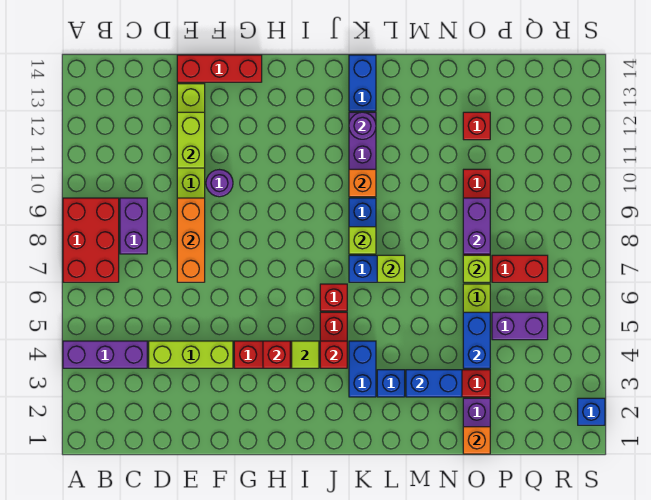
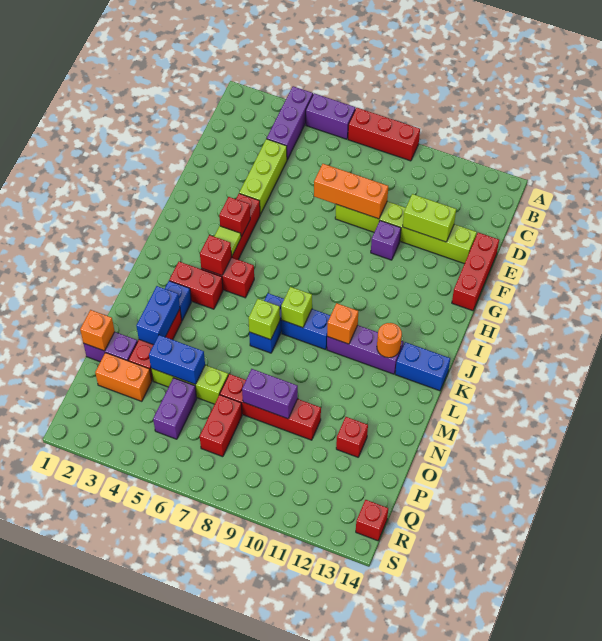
red 2x3 brick [63,198,119,282] -> red 1x3 brick [348,108,420,161]
purple 1x2 brick [120,198,147,254] -> purple 1x2 brick moved to [306,93,355,139]
purple 1x1 round brick [206,170,233,197] -> purple 1x1 brick [371,221,401,260]
red 1x1 brick [320,284,347,311] -> red 1x1 brick moved to [356,500,388,541]
blue 1x2 brick [349,341,376,397] -> red 1x2 brick [169,262,223,309]
purple 1x1 round brick [349,112,376,139] -> orange 1x1 round brick [377,323,402,358]
lime 1x1 brick [463,255,490,282] -> none
none -> orange 1x2 brick [95,353,152,401]
blue 1x1 brick [578,398,605,425] -> none

